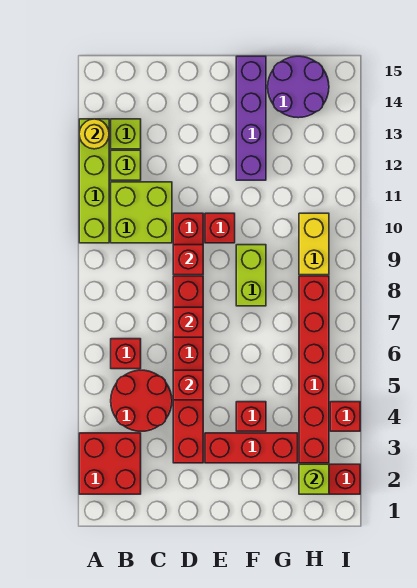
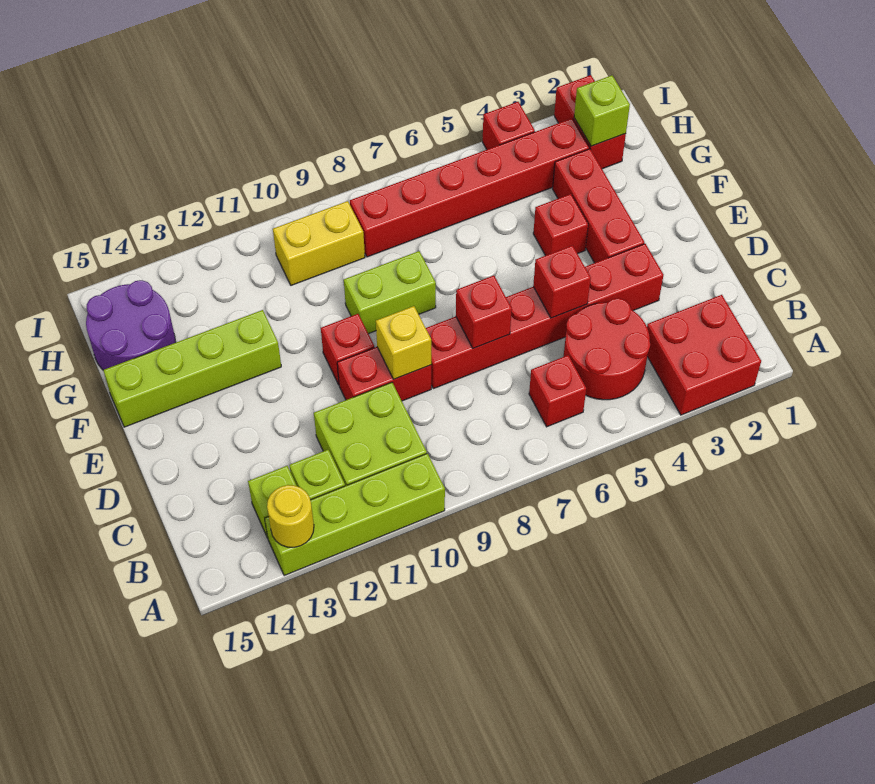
red 1x1 brick [173,245,203,275] -> yellow 1x1 brick [376,306,431,379]
purple 1x4 brick [236,56,266,180] -> lime 1x4 brick [103,310,281,427]

